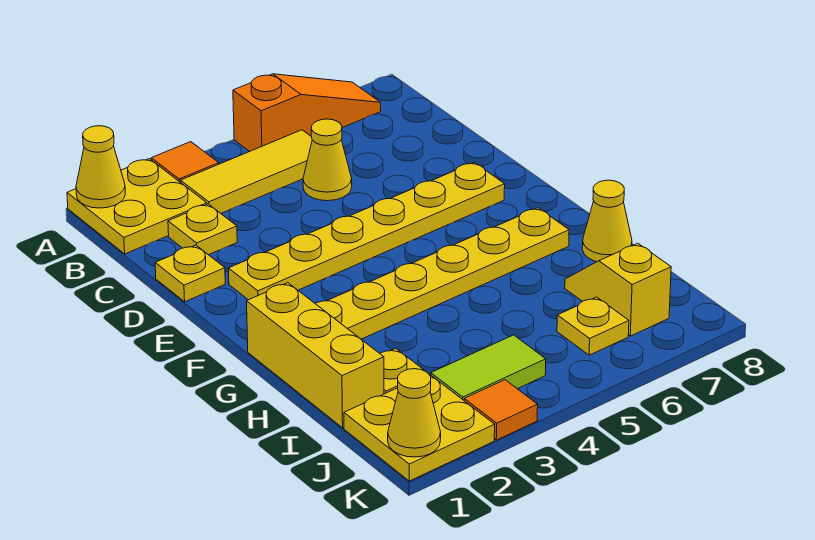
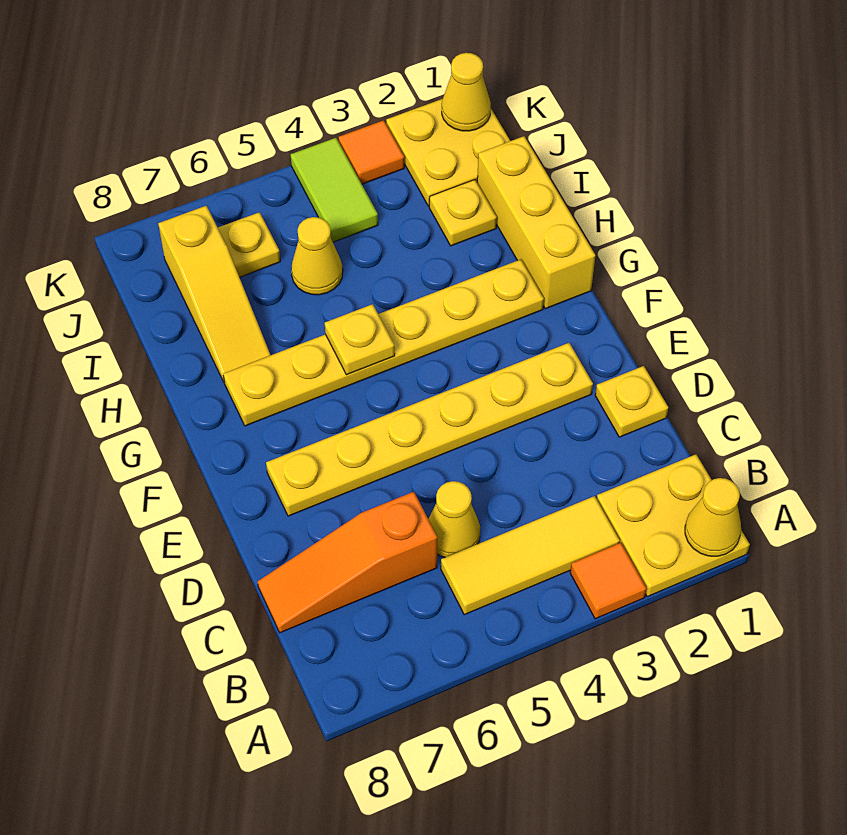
orange 1x3 slope [233,74,381,152] -> orange 1x3 slope moved to [257,492,437,633]
yellow 1x1 plate [168,204,237,255] -> yellow 1x1 plate moved to [325,304,395,375]
yellow 1x1 cone [582,180,632,262] -> yellow 1x1 cone moved to [291,217,343,295]
yellow 1x2 slope [565,243,671,336] -> yellow 1x3 slope [158,206,270,382]
lime 1x2 tile [431,335,546,400] -> lime 1x2 tile turned to [291,138,378,242]

